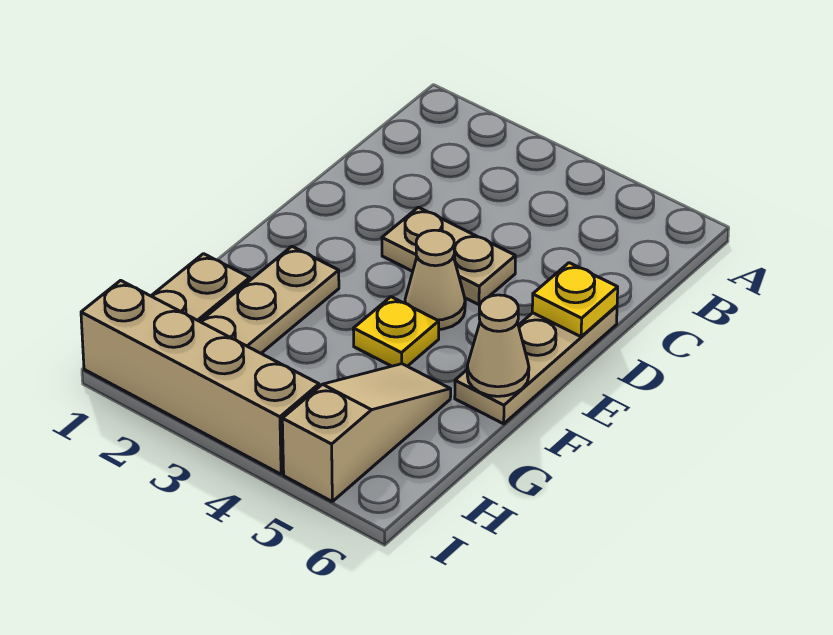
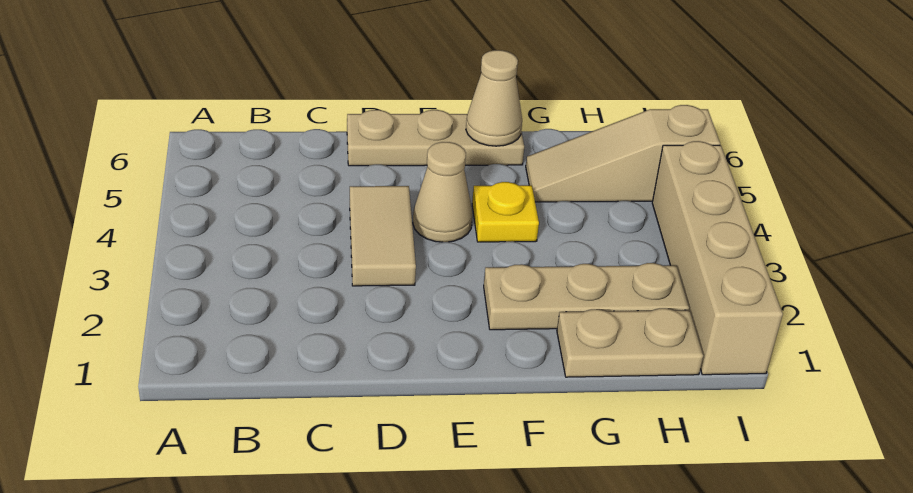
tan 1x2 plate [382,207,515,305] -> tan 1x2 tile [350,186,416,286]
yellow 1x1 plate [532,263,618,337] -> none

